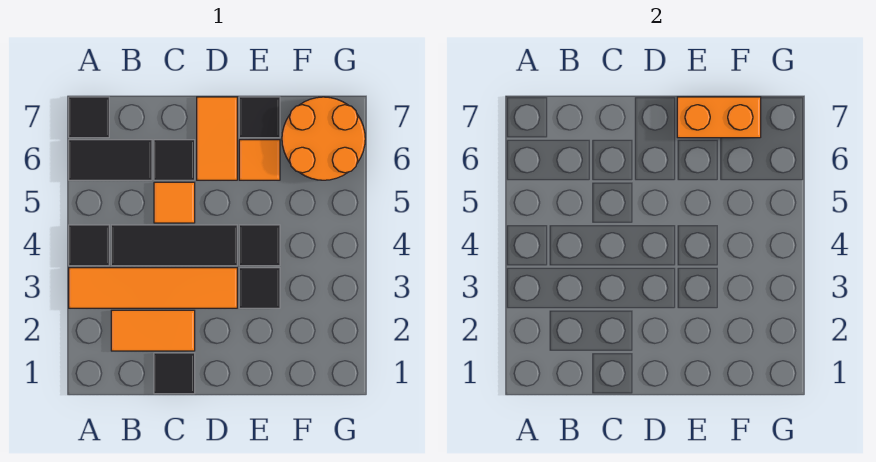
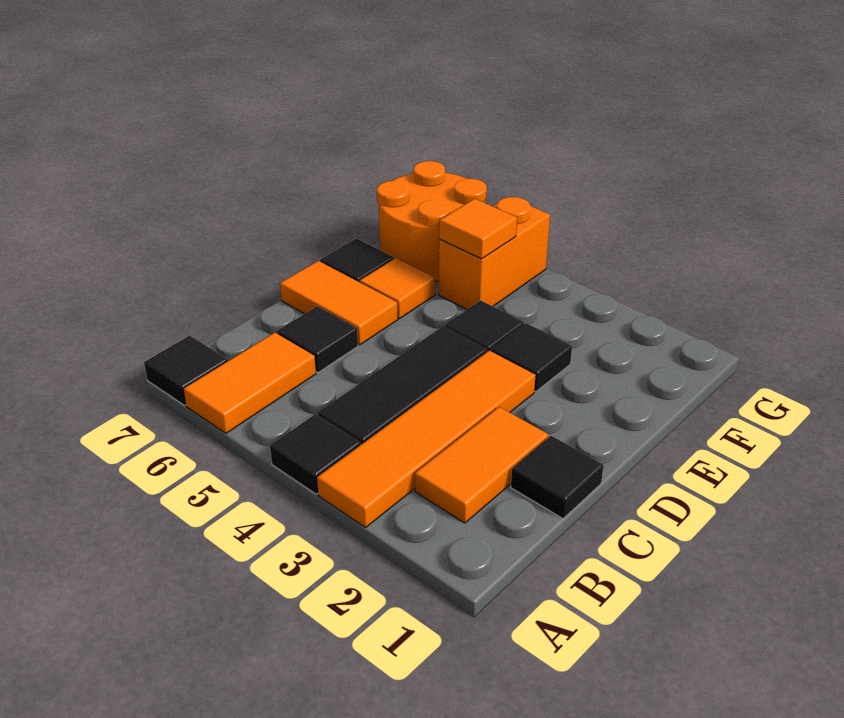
black 1x2 tile [69,140,152,180] -> orange 1x2 tile [184,333,316,433]
orange 1x1 tile [154,182,195,223] -> orange 1x1 tile moved to [439,199,517,259]
orange 1x2 brick [677,97,761,138] -> orange 1x2 brick moved to [439,197,550,309]

